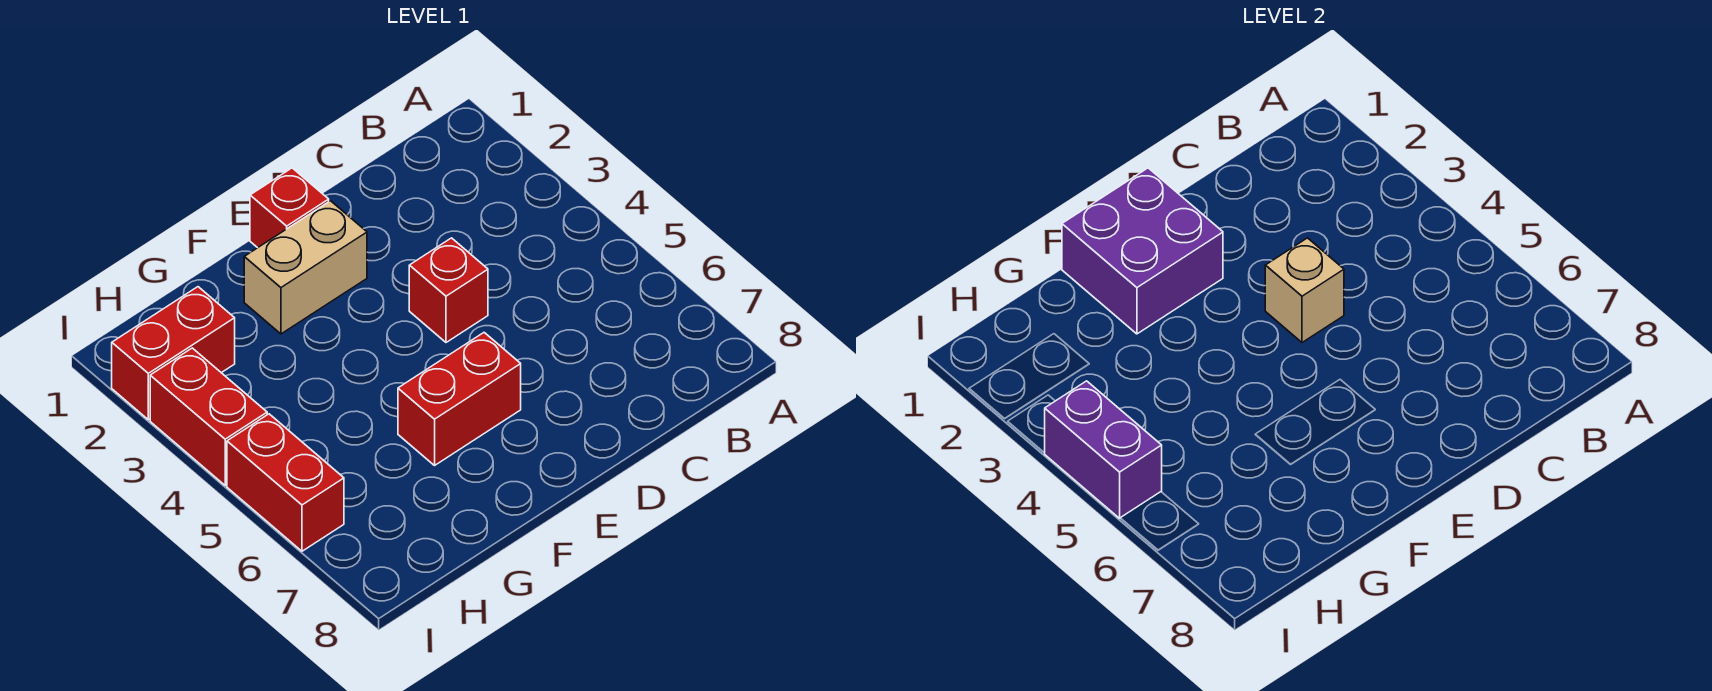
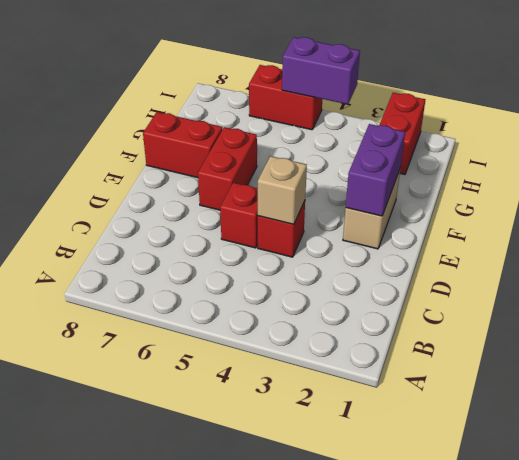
red 1x1 brick [250,168,329,248] -> red 1x1 brick moved to [220,183,258,248]
purple 2x2 brick [1062,168,1223,334] -> purple 1x2 brick [346,124,405,216]
red 1x2 brick [150,348,267,485] -> red 1x2 brick moved to [143,112,222,178]

